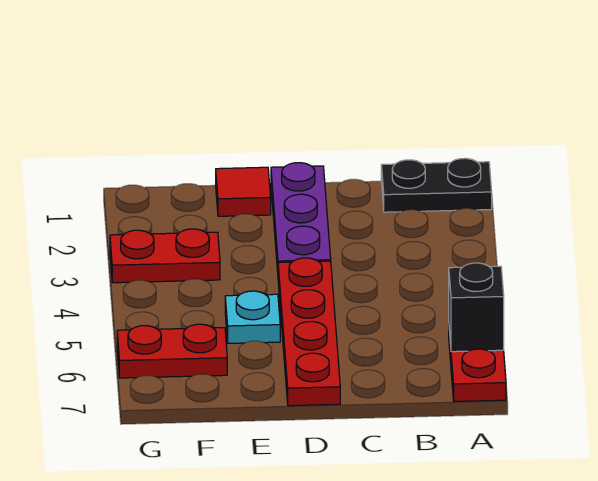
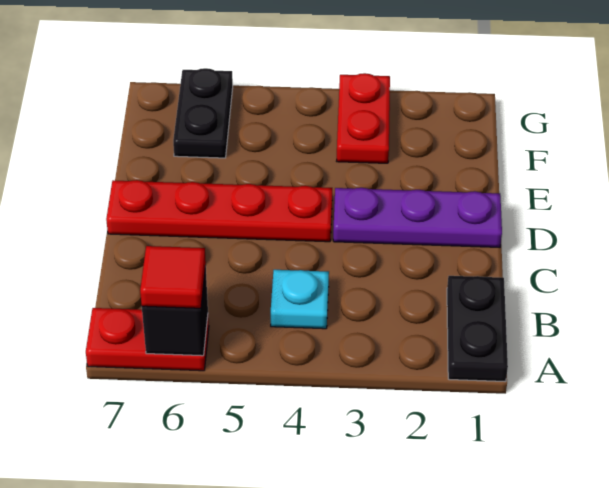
red 1x1 tile [216,167,271,216] -> red 1x1 tile moved to [140,246,206,308]
cyan 1x1 plate [225,291,280,343] -> cyan 1x1 plate moved to [271,270,329,329]
red 1x2 plate [117,324,227,378] -> black 1x2 plate [173,68,233,158]

